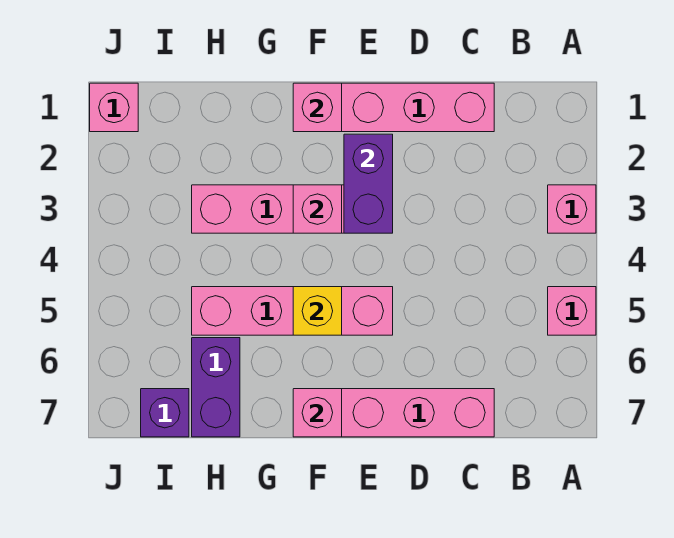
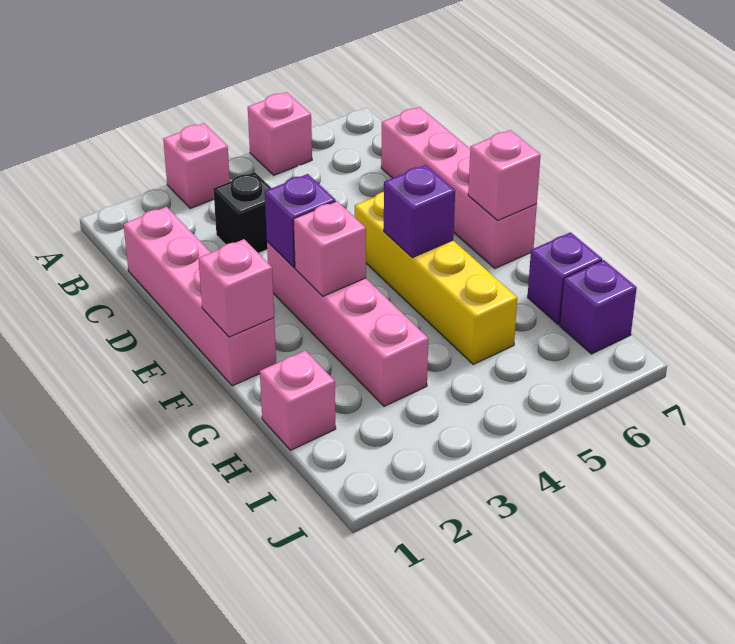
none -> black 1x1 brick [213,172,271,253]
purple 1x2 brick [344,134,393,233] -> purple 1x1 brick [265,174,336,267]
pink 1x4 brick [192,287,393,335] -> yellow 1x4 brick [355,192,517,365]
yellow 1x1 brick [293,287,342,335] -> purple 1x1 brick [384,165,455,258]
purple 1x2 brick [192,338,240,437] -> purple 1x1 brick [527,232,602,325]
pink 1x1 brick [90,83,138,132] -> pink 1x1 brick moved to [260,351,336,450]

